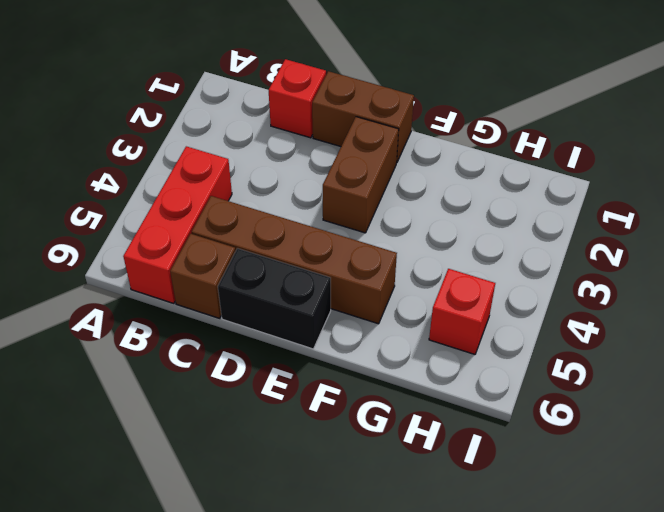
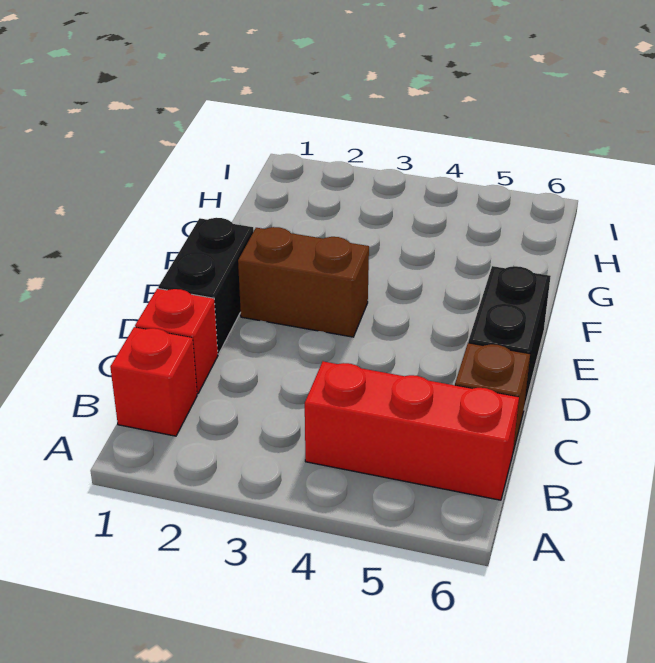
brown 1x4 brick [192,196,397,324] -> none
brown 1x2 brick [312,71,414,163] -> black 1x2 brick [158,218,253,354]
red 1x1 brick [429,269,495,354] -> red 1x1 brick moved to [110,327,197,436]

